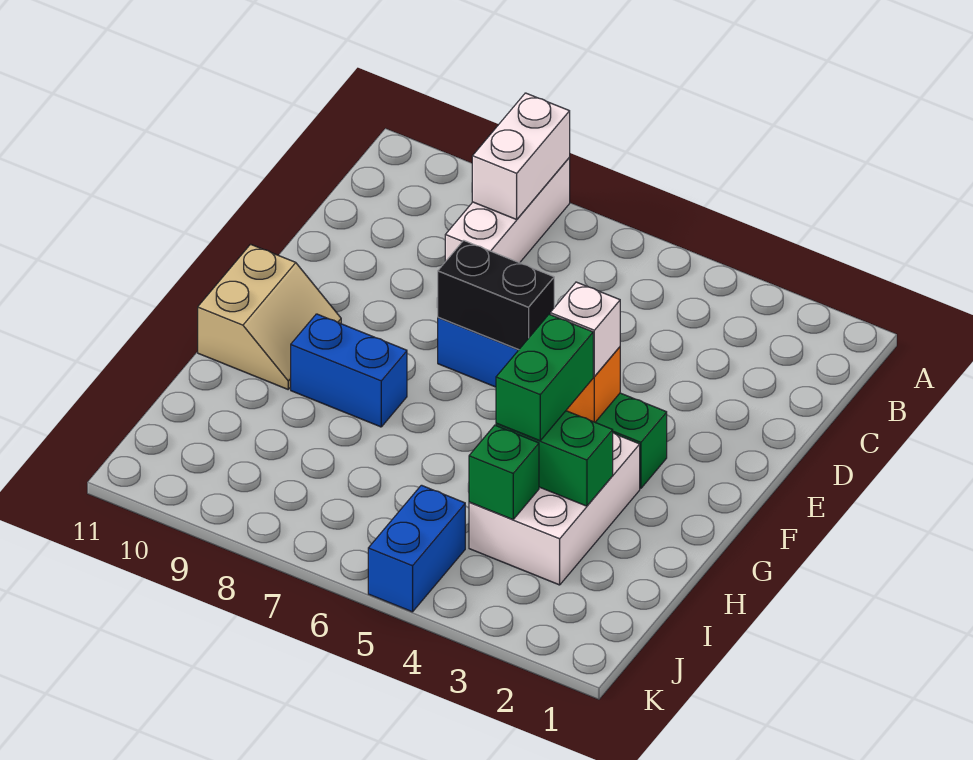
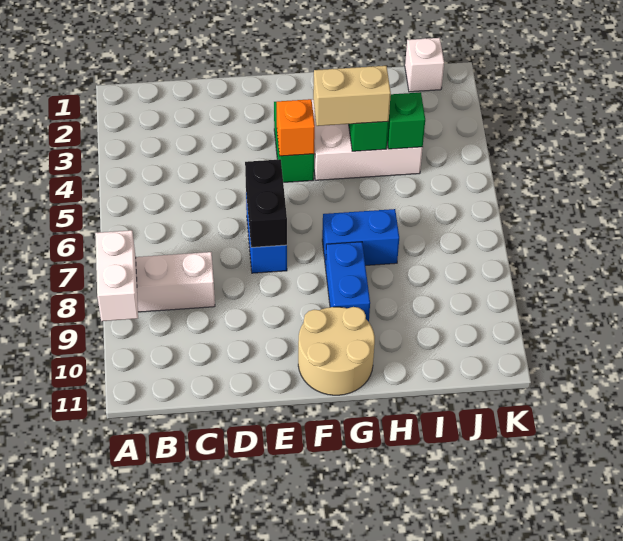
white 1x2 brick [472,93,570,219] -> white 1x2 brick turned to [95,230,138,321]
white 1x1 brick [550,282,620,376] -> white 1x1 brick moved to [405,38,444,92]
tan 2x2 slope [198,244,341,389] -> tan 2x2 round brick [298,307,375,395]
green 1x2 brick [496,314,594,441] -> tan 1x2 brick [313,66,391,126]
blue 1x2 brick [368,485,465,612] -> blue 1x2 brick moved to [322,209,399,268]

